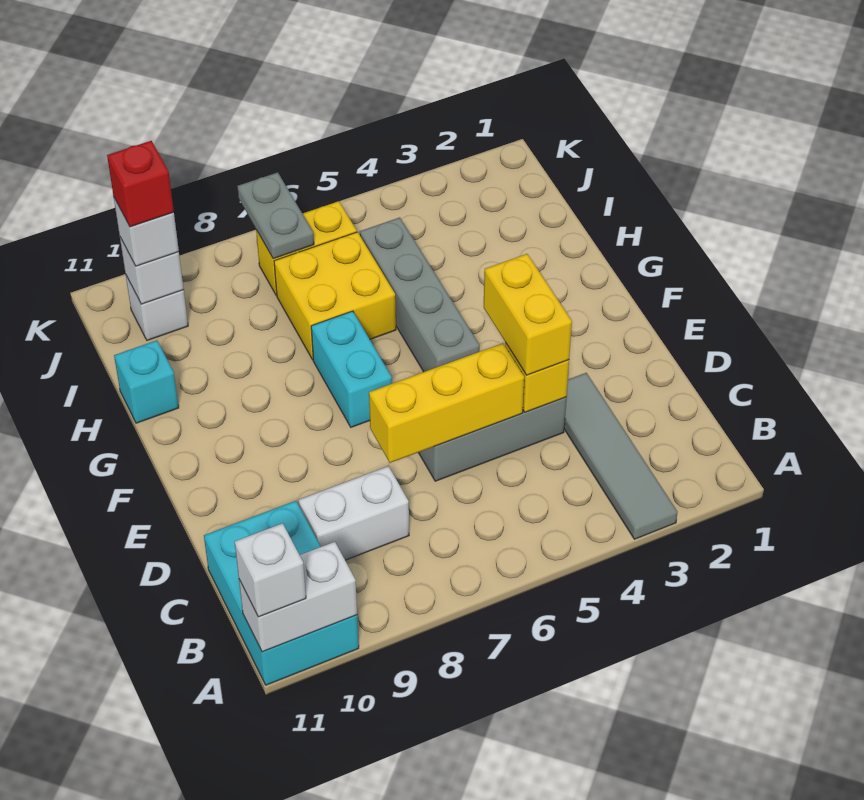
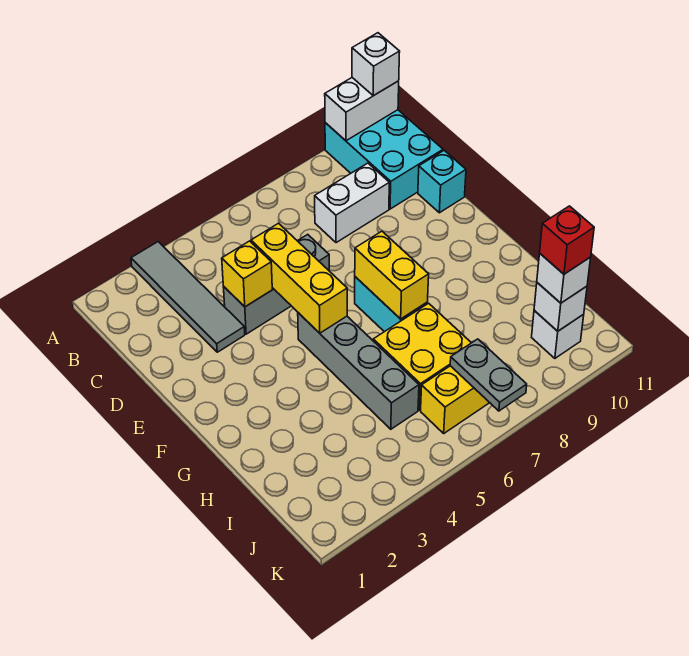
yellow 1x2 brick [484,254,572,375] -> yellow 1x2 brick moved to [355,231,429,319]
yellow 1x3 brick [369,343,524,463] -> yellow 1x3 brick turned to [251,223,347,333]
cyan 1x1 brick [114,340,179,423] -> cyan 1x1 brick moved to [418,150,466,213]

